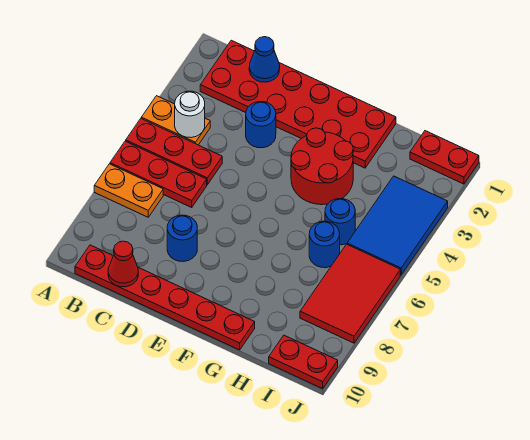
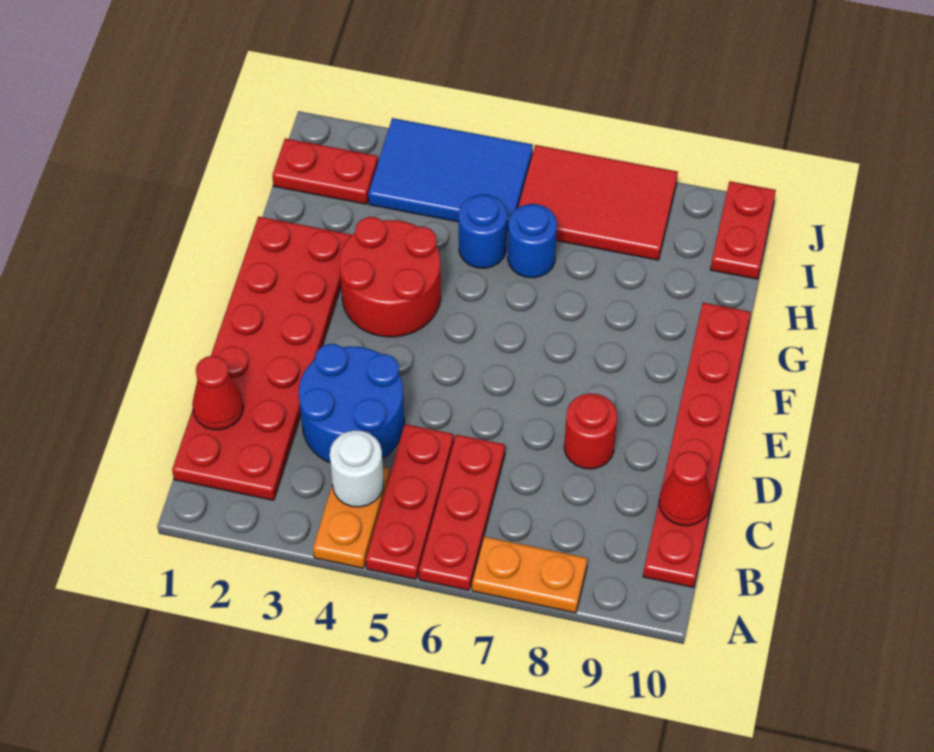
orange 1x2 plate [94,164,163,217] -> orange 1x2 plate turned to [472,537,588,613]
blue 1x1 cone [249,37,280,82] -> red 1x1 cone [192,356,243,430]
blue 1x1 round brick [246,102,276,148] -> blue 2x2 round brick [299,344,404,463]
blue 1x1 round brick [167,215,197,261] -> red 1x1 round brick [564,393,617,469]
red 1x2 plate [410,131,479,184] -> red 1x2 plate turned to [272,138,378,204]

